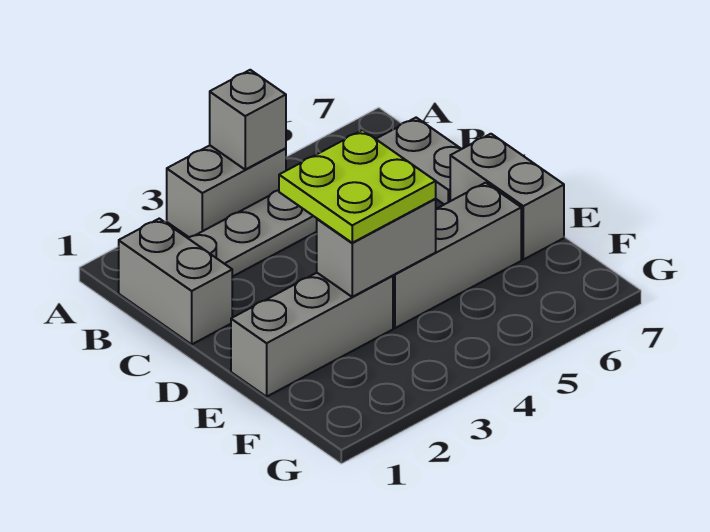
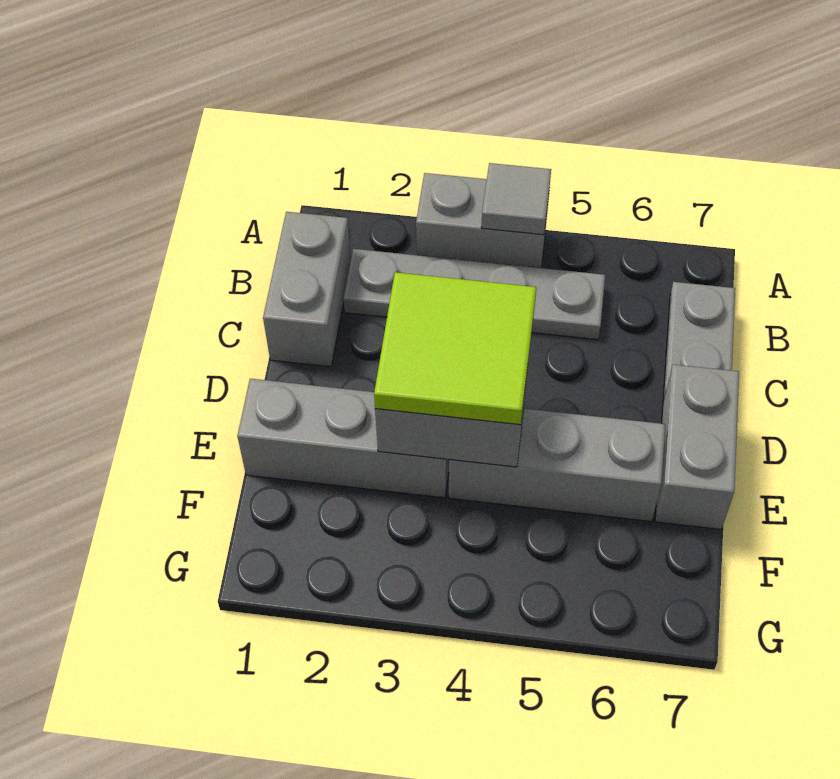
grey 1x1 brick [210,70,286,169] -> grey 1x1 tile [481,163,551,235]
lime 2x2 plate [279,130,436,243] -> lime 2x2 tile [374,272,536,425]

